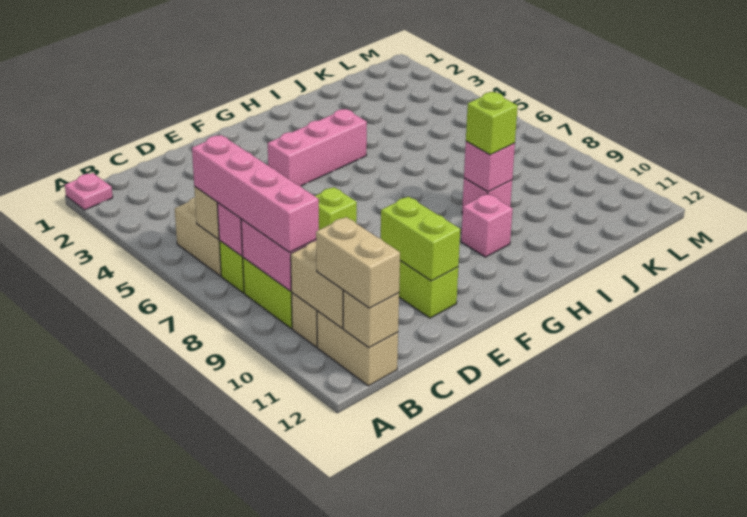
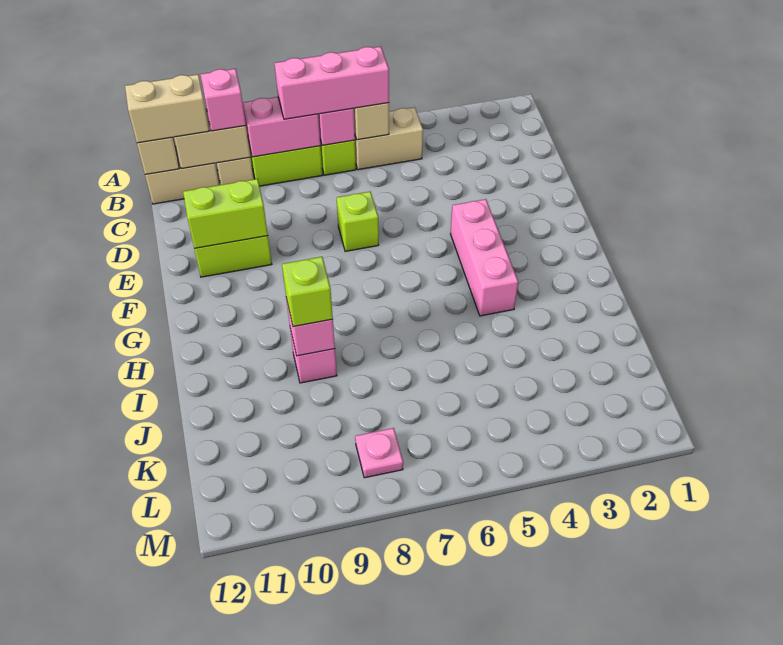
pink 1x1 plate [65,173,113,210] -> pink 1x1 plate moved to [355,428,403,478]
pink 1x4 brick [192,135,319,252] -> pink 1x3 brick [274,47,389,119]
pink 1x1 brick [461,194,513,257] -> pink 1x1 brick moved to [200,69,246,131]

